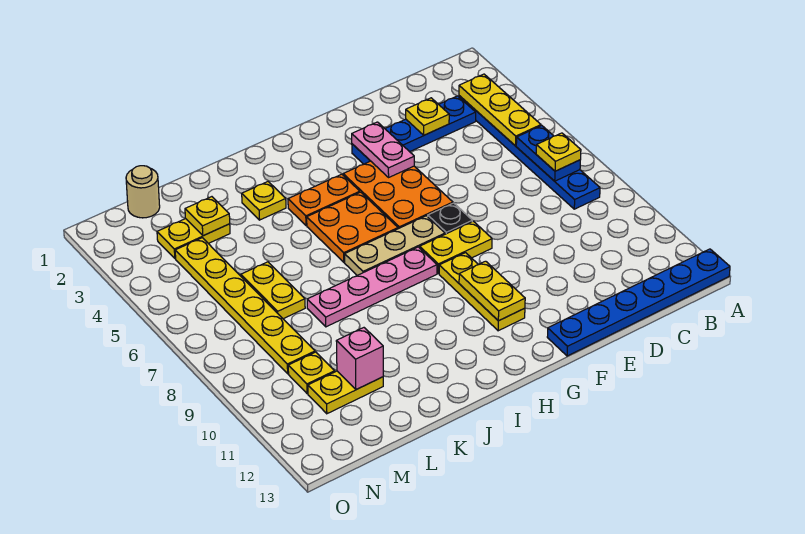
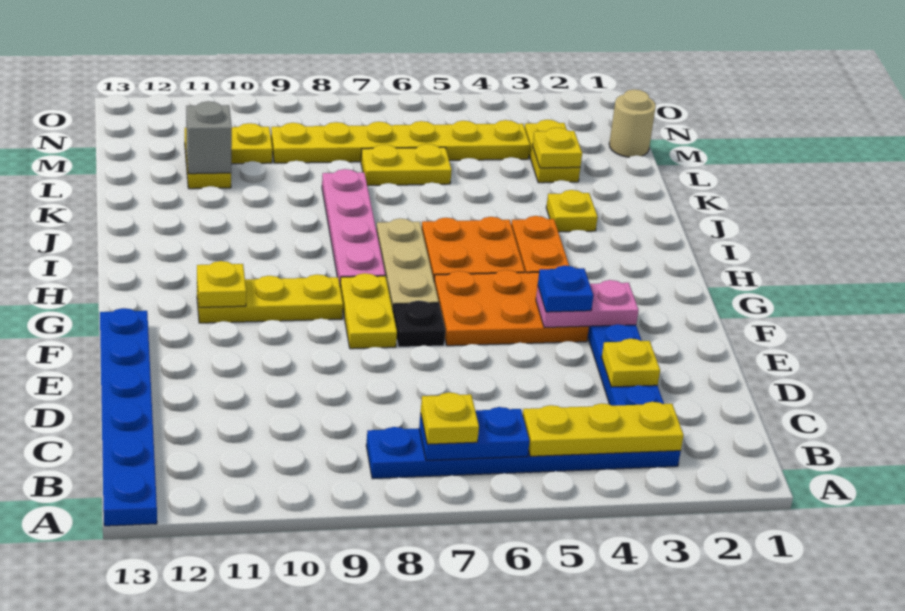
none -> blue 1x1 plate [538,266,593,312]
yellow 1x2 plate [459,261,525,321] -> yellow 1x1 plate [197,261,246,307]
pink 1x1 brick [336,328,383,390] -> grey 1x1 brick [186,101,232,174]

